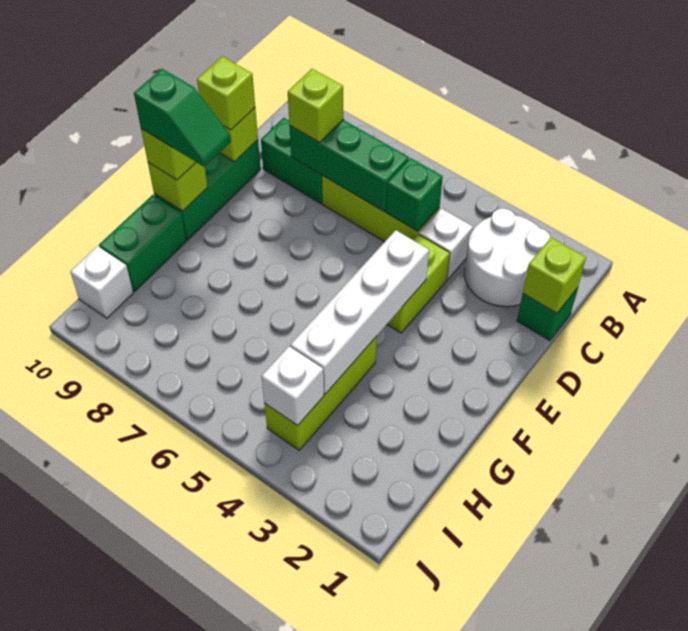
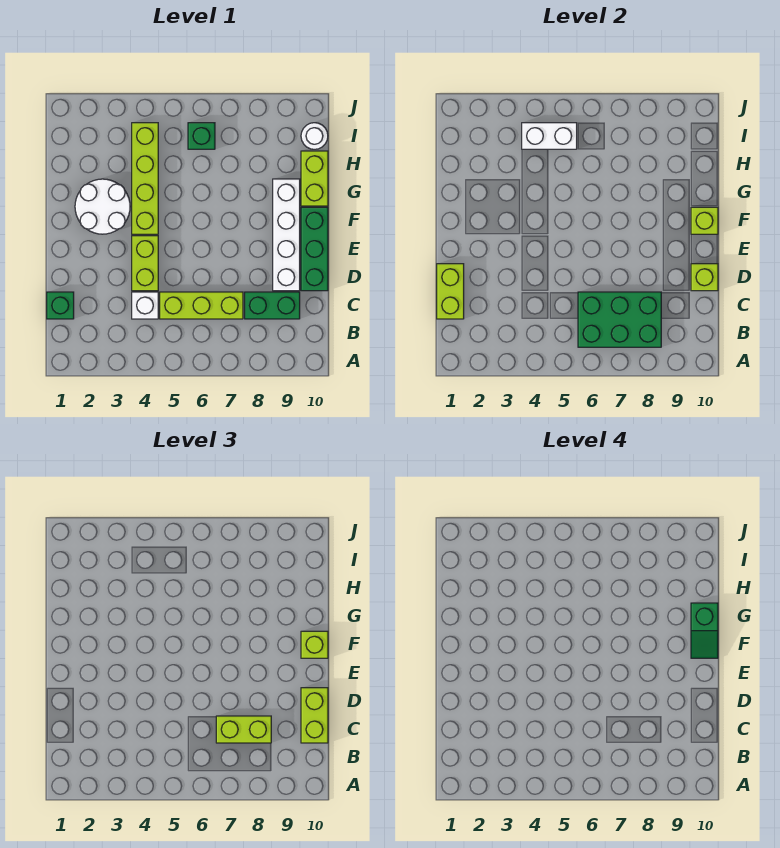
white 2x2 round brick [465,208,550,307] -> white 2x2 round brick moved to [75,179,130,234]
lime 1x1 brick [523,238,586,313] -> lime 1x2 brick [437,264,464,319]
green 1x1 brick [386,158,443,231] -> green 1x1 brick moved to [188,123,215,149]
green 1x3 brick [289,120,409,212] -> green 2x3 brick [578,292,661,347]
lime 1x1 brick [288,69,343,142] -> lime 1x2 brick [216,716,271,743]
lime 1x1 brick [197,56,255,130] -> lime 1x2 brick [301,688,328,743]
white 1x4 brick [290,230,429,394] -> white 1x4 brick moved to [273,179,300,291]
green 1x2 slope [134,69,231,167] -> green 1x2 slope turned to [691,603,718,658]
lime 1x3 brick [264,336,377,450] -> lime 1x4 brick [132,123,158,234]
green 1x2 brick [99,195,186,291] -> lime 1x2 brick [301,151,328,206]
white 1x1 brick [261,346,324,425] -> white 1x2 brick [522,123,577,149]
white 1x1 brick [70,246,133,318] -> white 1x1 round brick [301,123,328,149]

